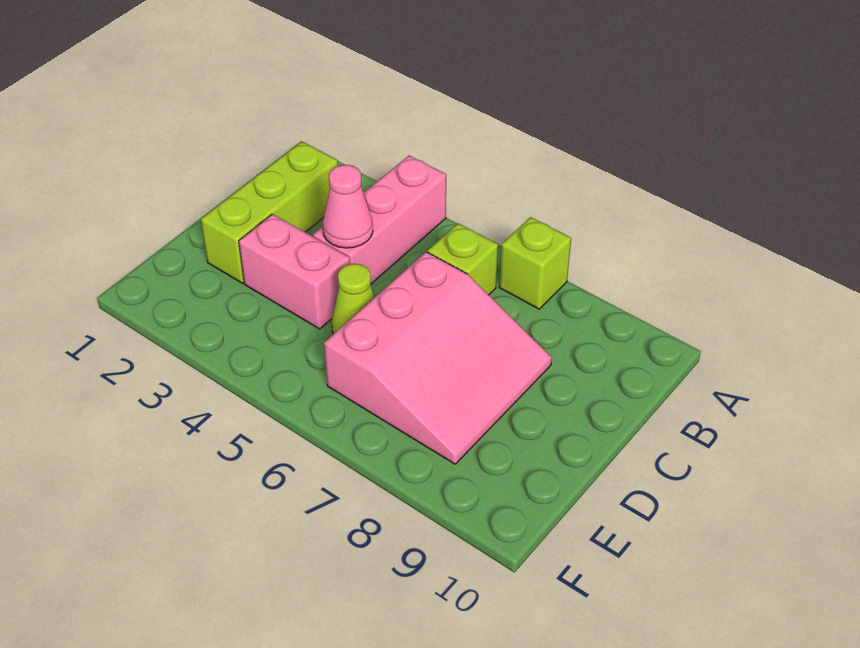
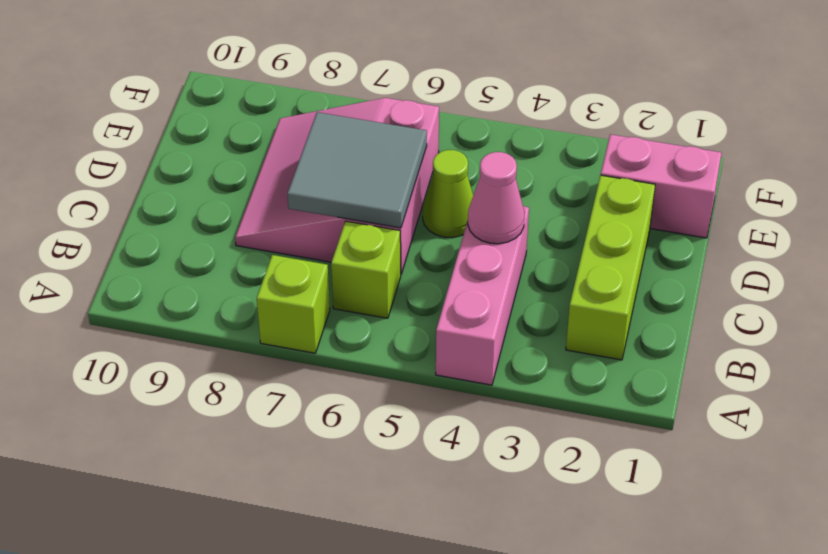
none -> grey 2x2 tile [287,112,427,228]
pink 1x2 brick [239,214,350,329] -> pink 1x2 brick moved to [601,134,721,238]

